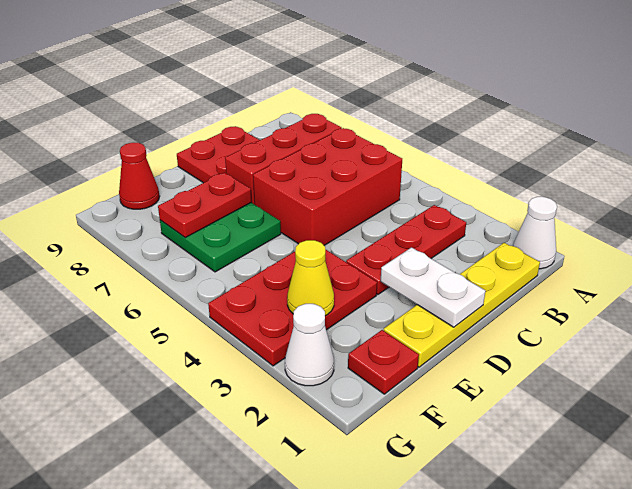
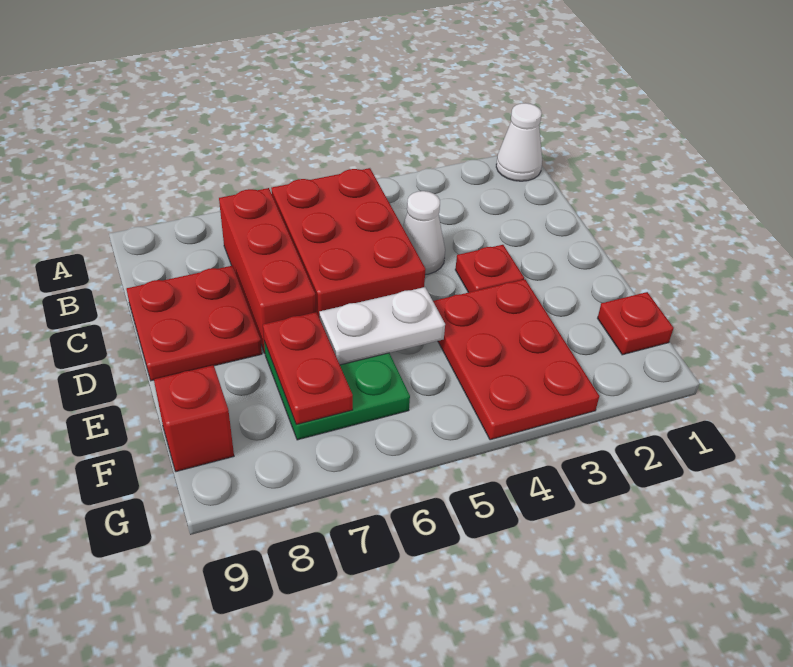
yellow 1x4 plate [384,243,540,367] -> none
red 1x3 plate [346,205,466,295] -> red 1x1 plate [455,245,524,292]
white 1x2 plate [381,247,485,327] -> white 1x2 plate moved to [319,287,445,365]
yellow 1x1 cone [287,240,334,316] -> none
red 1x1 cone [119,143,160,209] -> red 1x1 brick [154,365,234,472]
white 1x1 cone [285,304,334,386] -> white 1x1 cone moved to [403,191,445,275]

